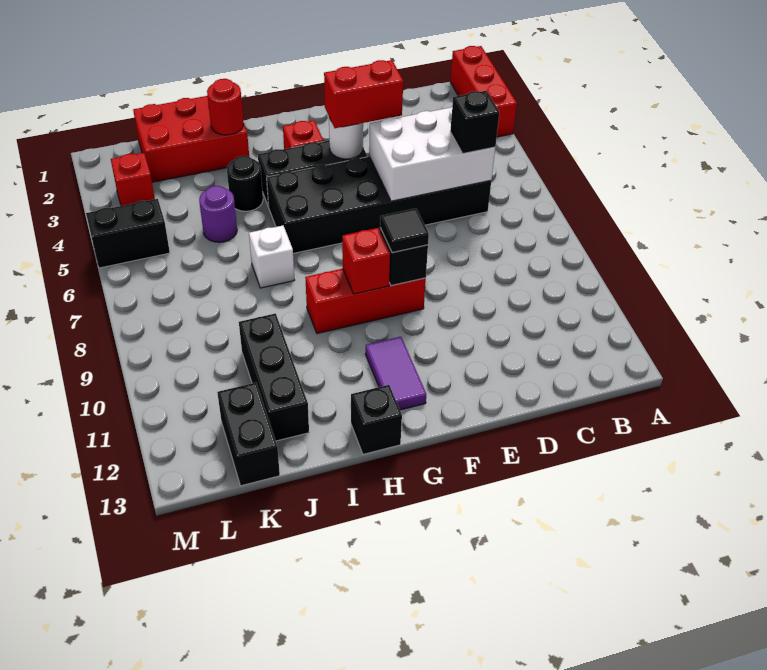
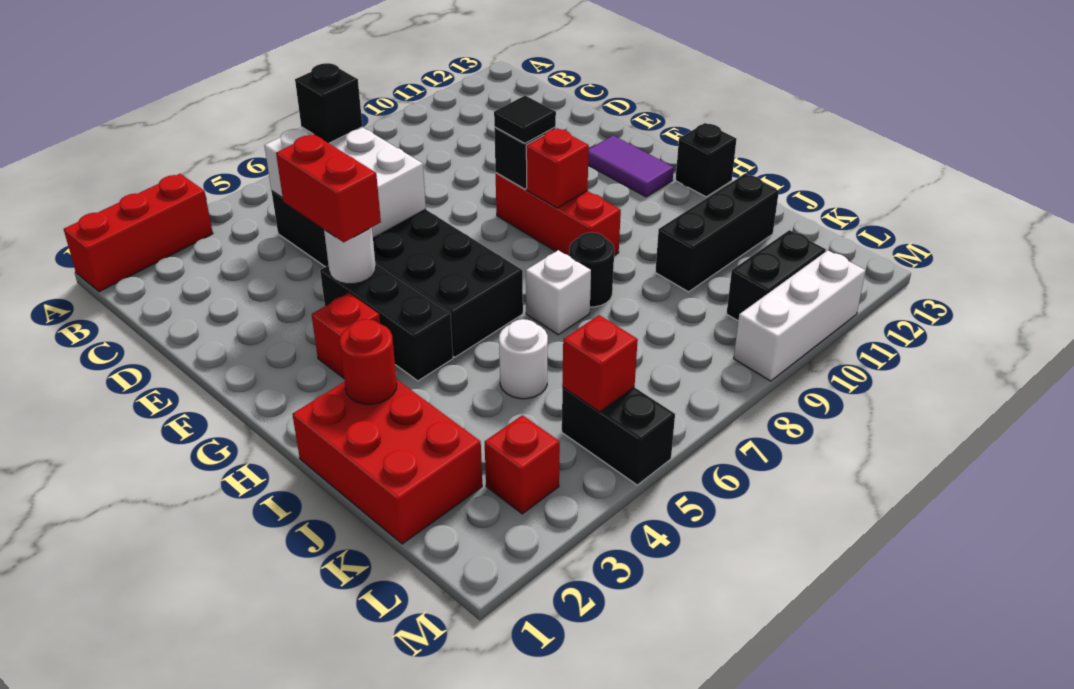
purple 1x2 tile [365,337,426,410] -> purple 1x2 tile turned to [588,136,674,197]
black 1x1 round brick [227,156,263,211] -> black 1x1 round brick moved to [569,232,614,307]
purple 1x1 round brick [199,186,237,242] -> white 1x1 round brick [499,319,548,399]
black 1x2 brick [217,383,280,486] -> black 1x2 brick moved to [727,230,826,321]
none -> red 1x1 brick [562,315,638,412]
none -> white 1x3 brick [734,250,866,381]

